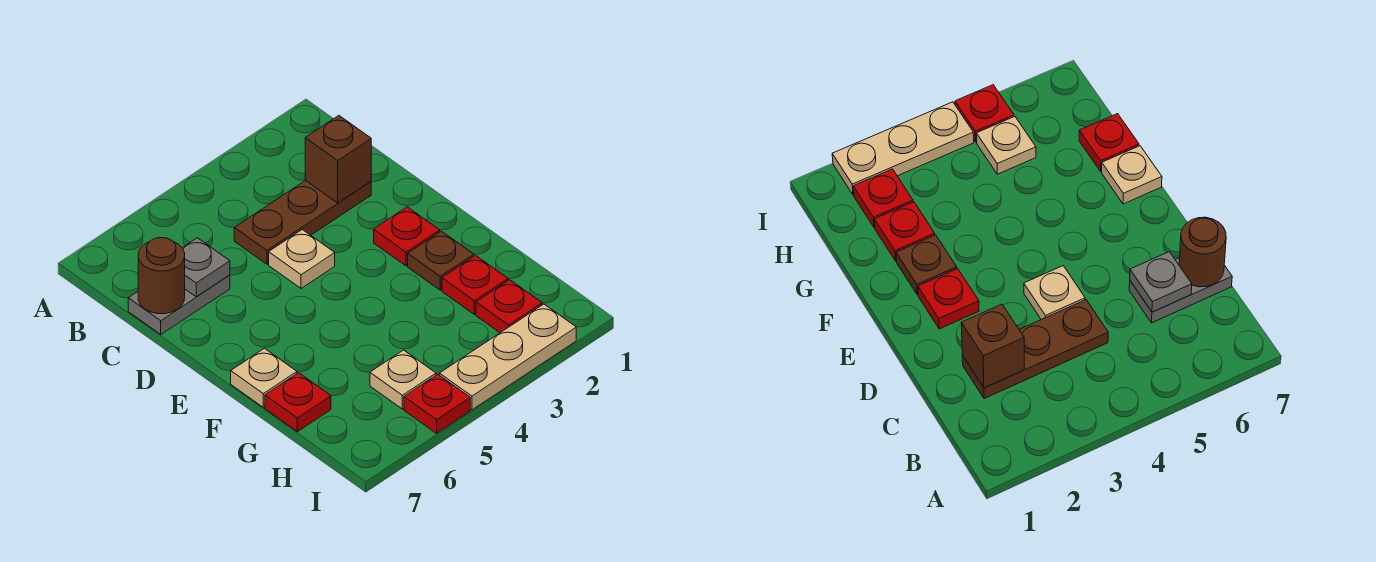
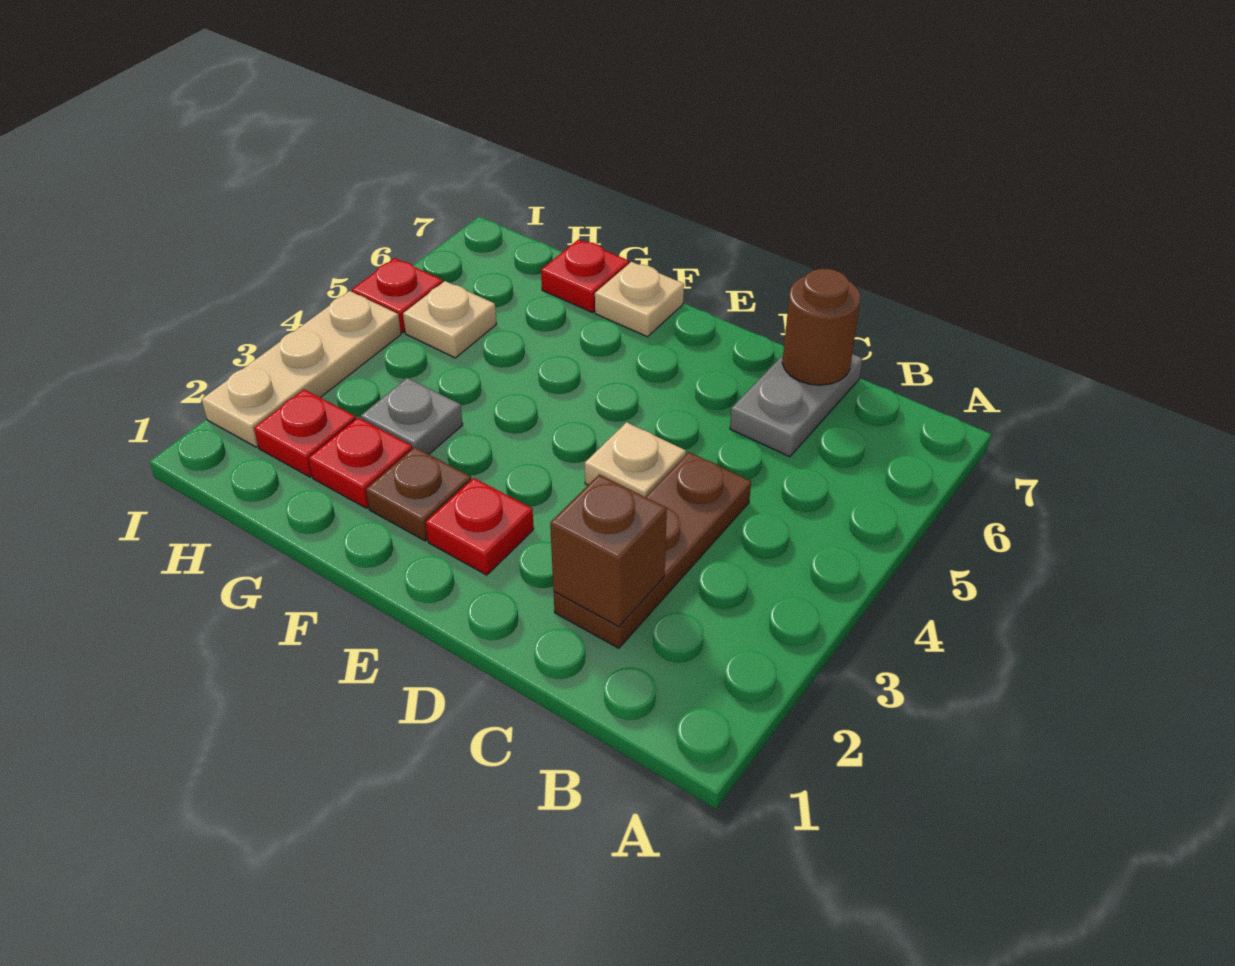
grey 1x1 plate [183,238,230,297] -> grey 1x1 plate moved to [361,378,463,454]

